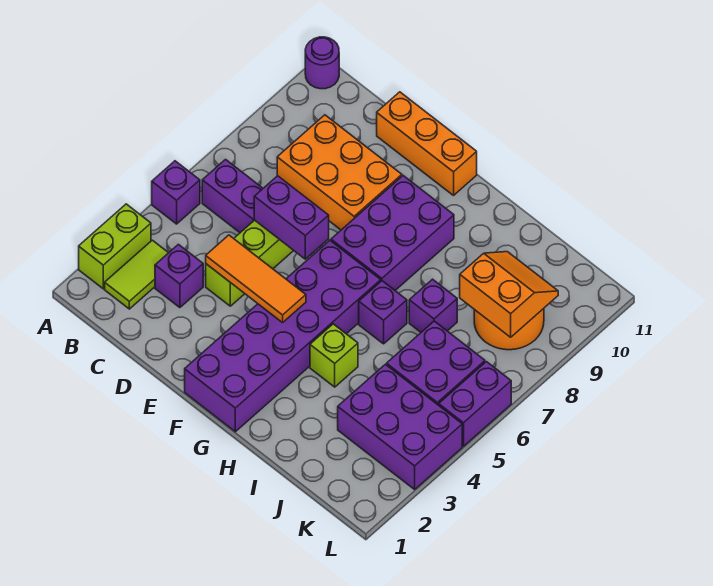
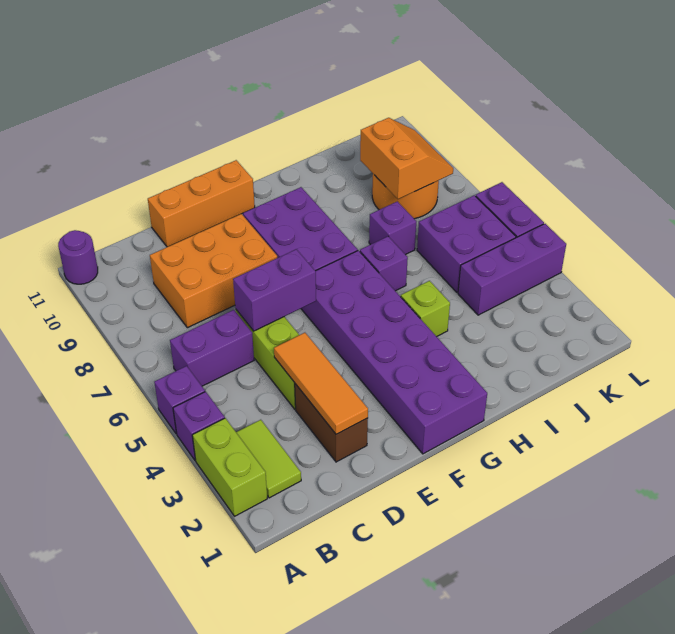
purple 1x1 brick [155,244,203,308] -> purple 1x1 brick moved to [173,392,225,461]
none -> brown 1x2 brick [295,384,368,462]
orange 1x3 tile [206,235,306,323] -> orange 1x3 tile turned to [274,333,368,434]
purple 2x3 brick [338,364,462,489] -> purple 1x3 brick [458,224,566,315]
orange 2x2 slope [460,252,558,337] -> orange 2x2 slope turned to [360,118,453,199]

